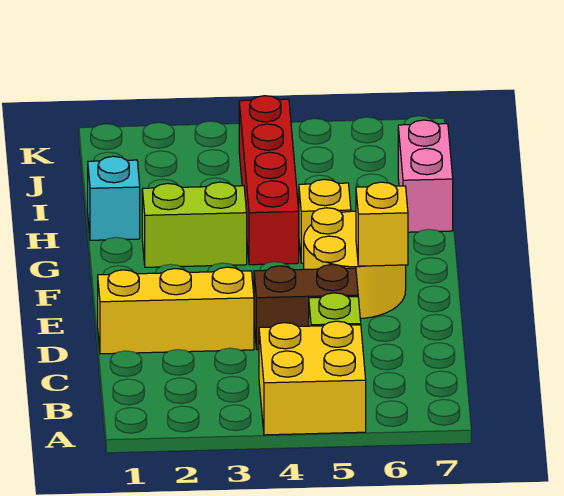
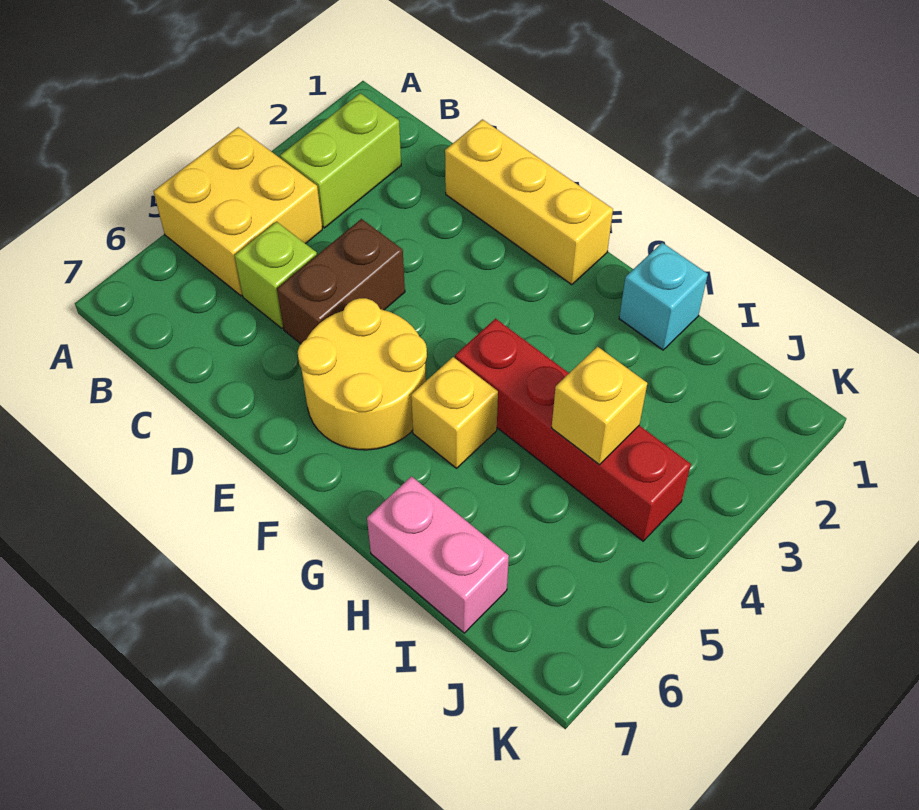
yellow 1x3 brick [98,267,254,354] -> yellow 1x3 brick turned to [445,119,613,285]
yellow 1x1 brick [356,182,408,266] -> yellow 1x1 brick moved to [552,347,647,465]
lime 1x2 brick [142,182,247,267] -> lime 1x2 brick moved to [280,93,401,228]

